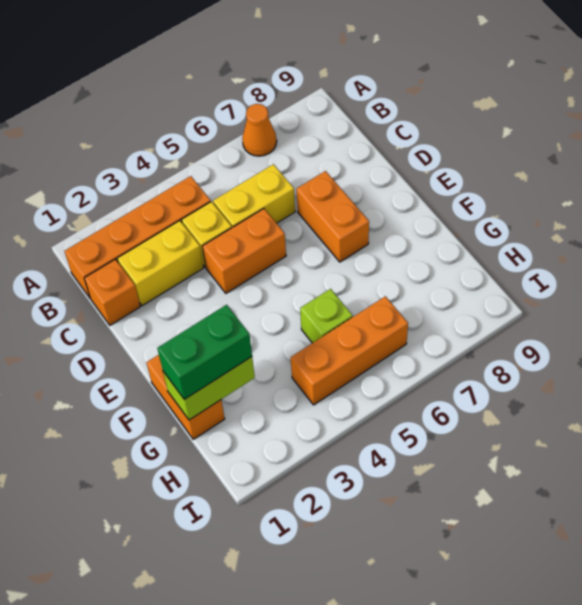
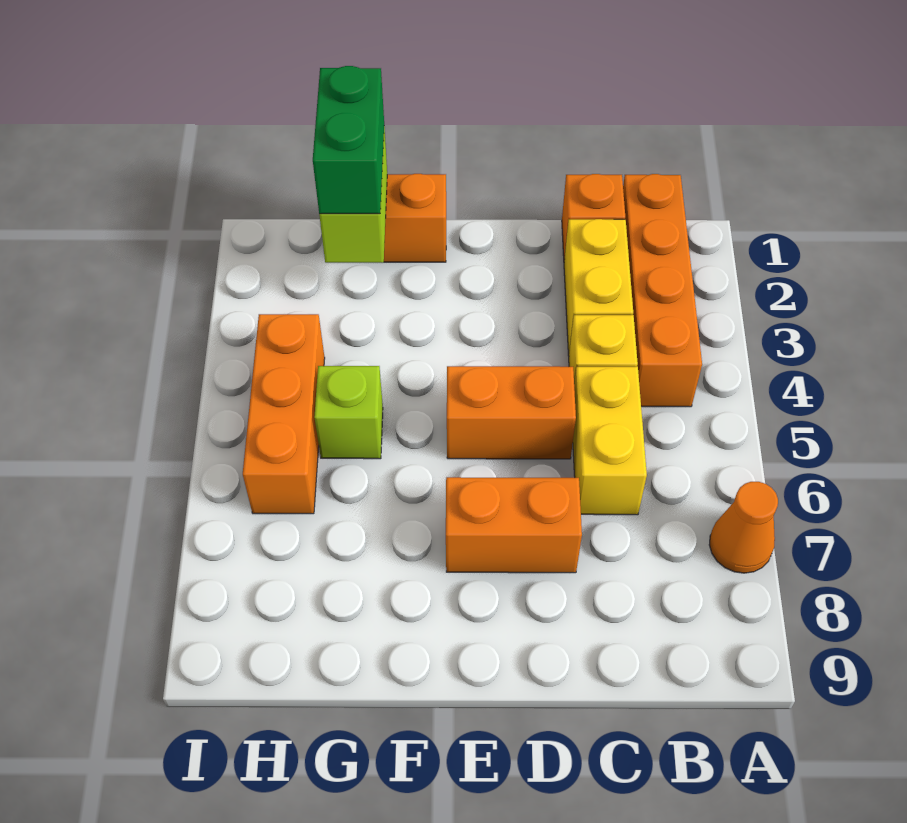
orange 1x2 brick [202,209,286,293] -> orange 1x2 brick turned to [447,366,576,459]

